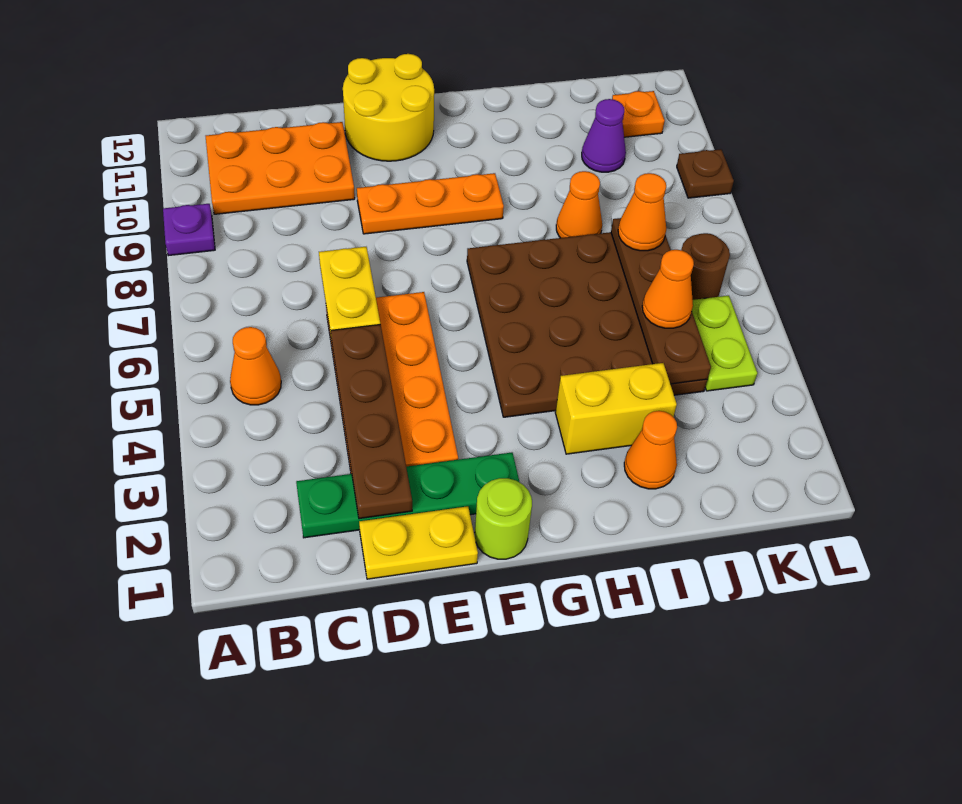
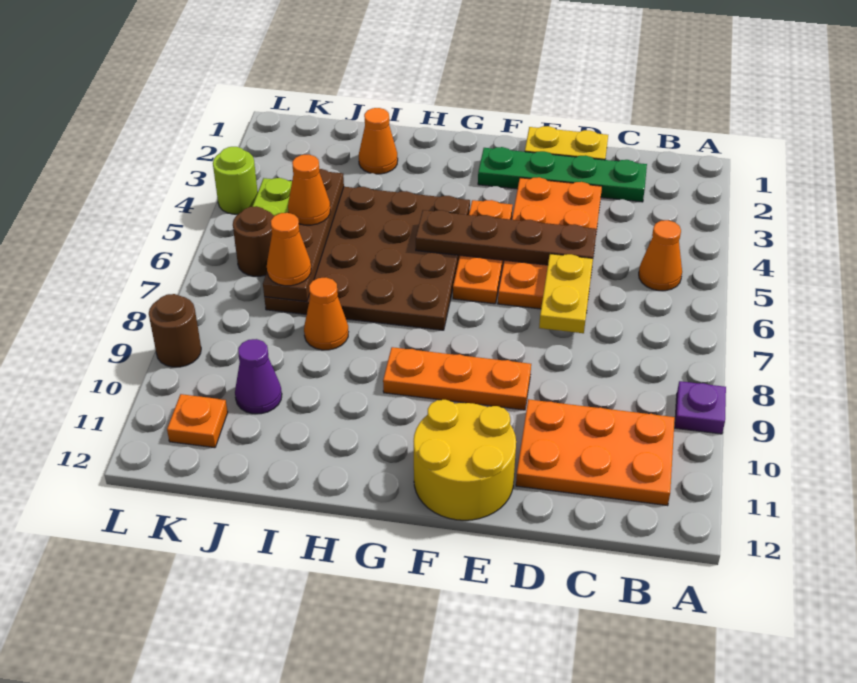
brown 1x4 plate [331,325,412,519] -> brown 1x4 plate turned to [416,210,597,265]
lime 1x1 round brick [475,478,532,559] -> lime 1x1 round brick moved to [213,147,258,214]
none -> orange 1x3 plate [453,200,513,304]
yellow 1x2 brick [555,363,677,454] -> none
brown 1x1 plate [677,149,734,198] -> brown 1x1 round brick [149,294,201,367]

